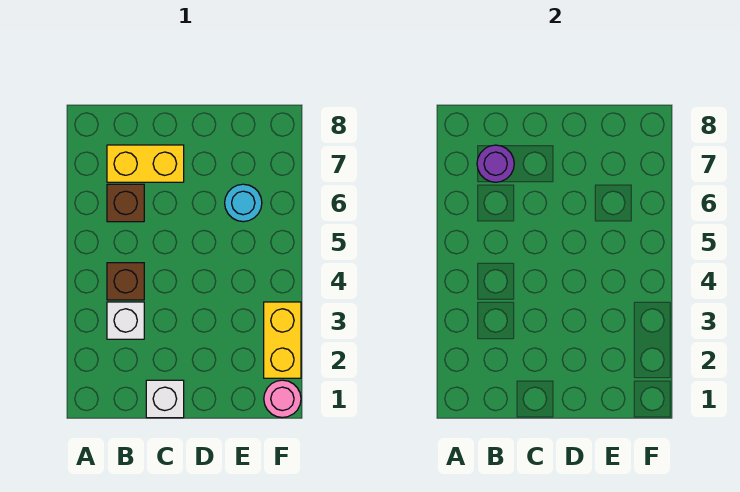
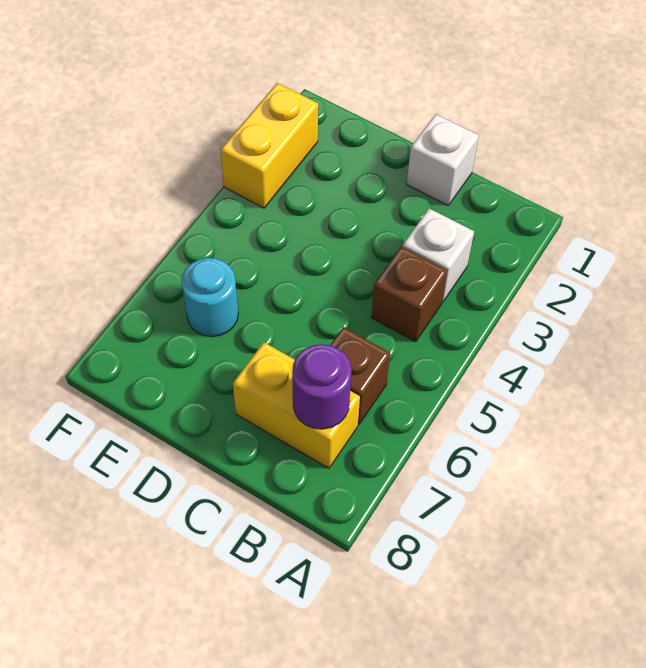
pink 1x1 round brick [264,380,301,418] -> none

